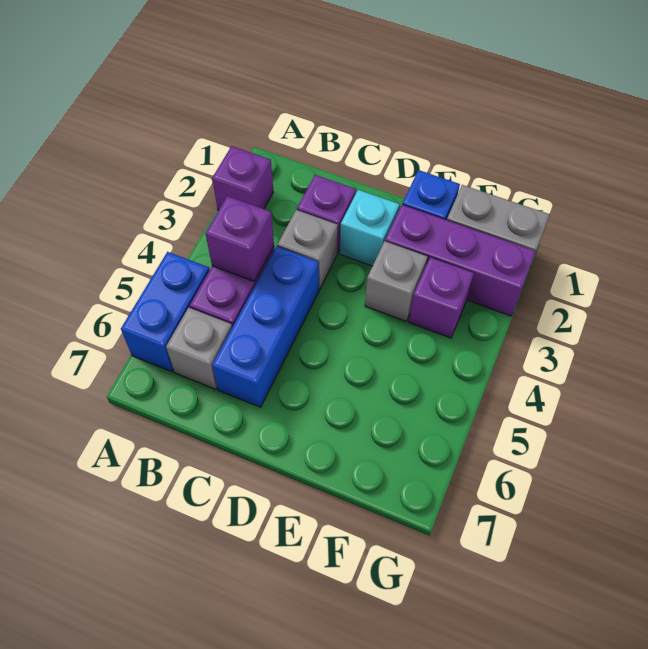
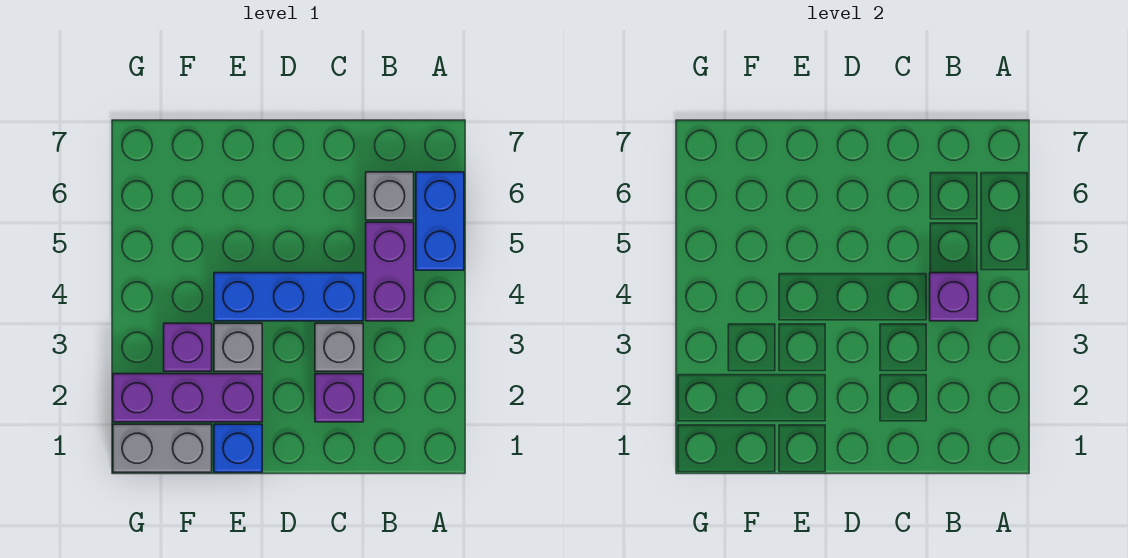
purple 1x1 brick [212,146,273,210] -> none
blue 1x3 brick [212,247,319,407] -> blue 1x3 brick turned to [214,273,363,321]
cyan 1x1 brick [340,190,400,266] -> none

